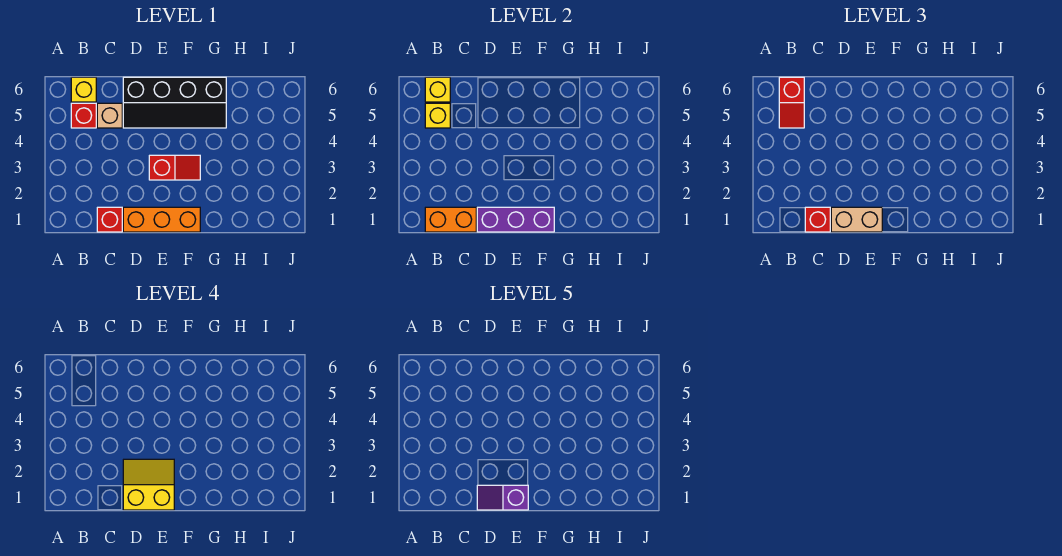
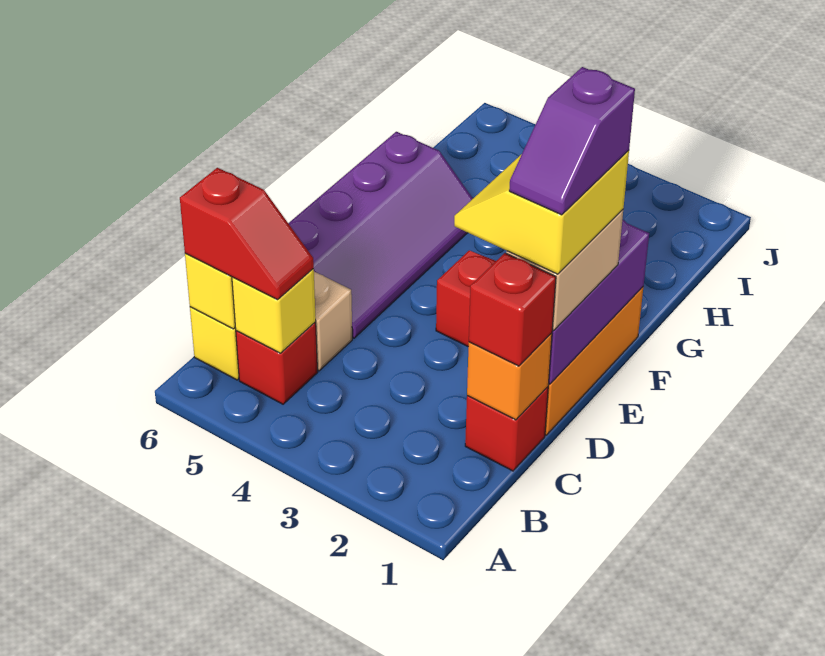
orange 1x2 brick [425,207,476,232] -> orange 1x1 brick [467,333,552,420]
black 2x4 slope [123,77,226,128] -> purple 2x4 slope [288,132,473,338]

